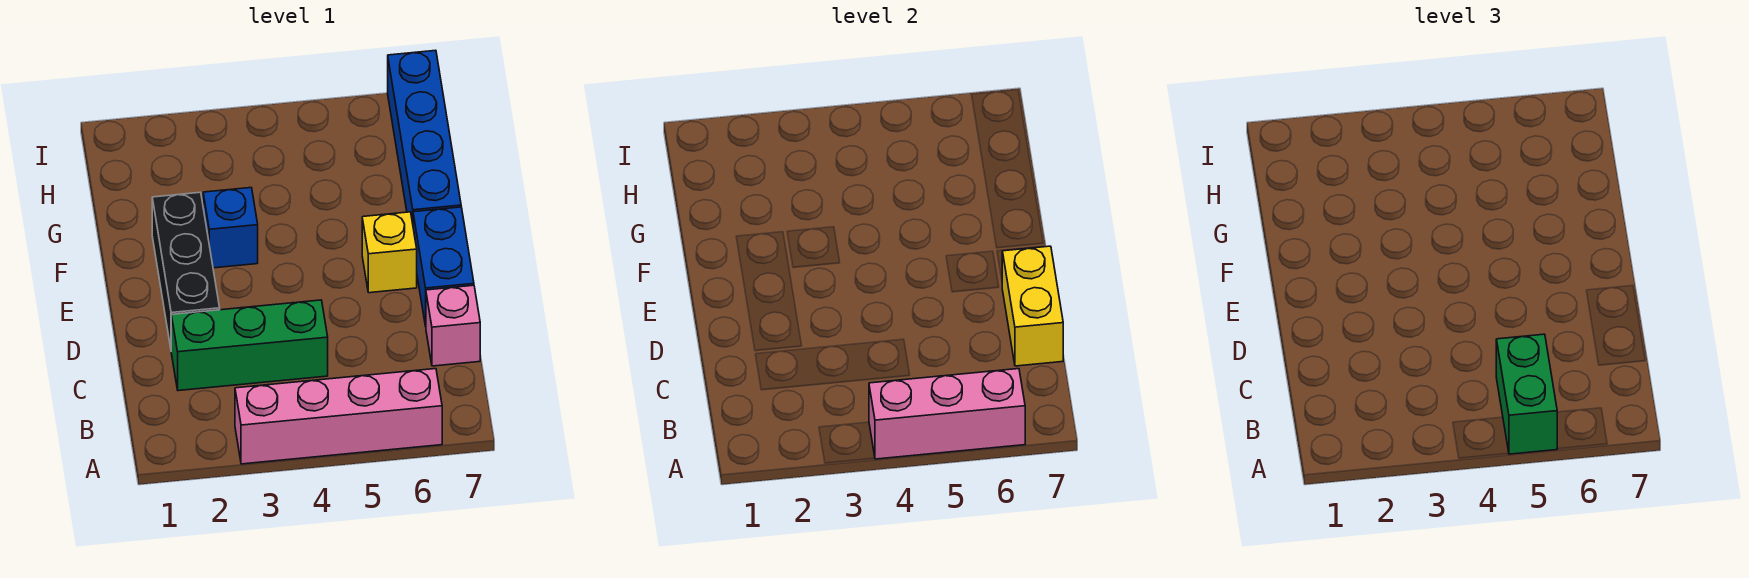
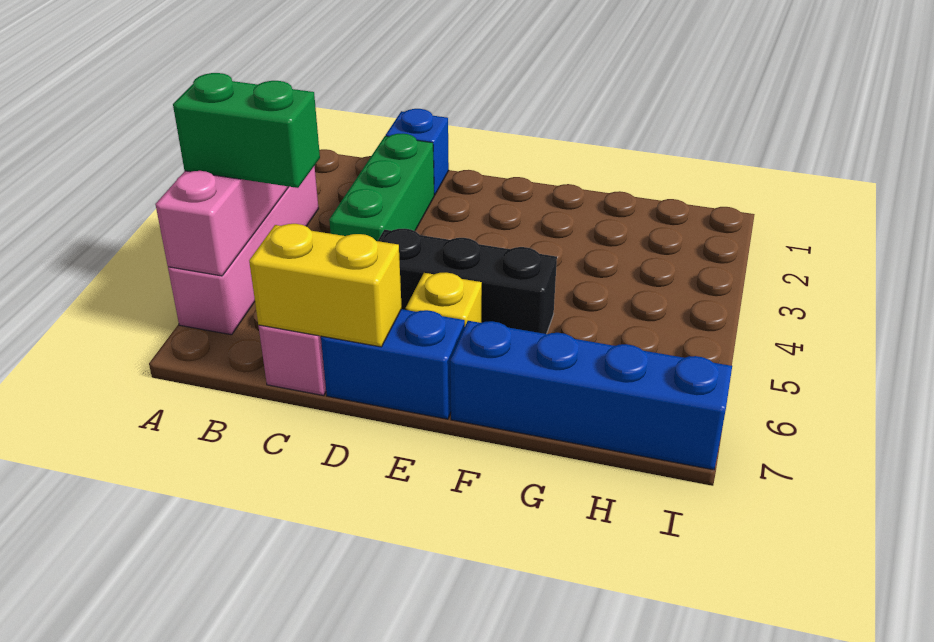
black 1x3 brick [152,192,220,348] -> black 1x3 brick moved to [378,229,557,334]
blue 1x1 brick [203,188,258,268] -> blue 1x1 brick moved to [386,109,449,195]

